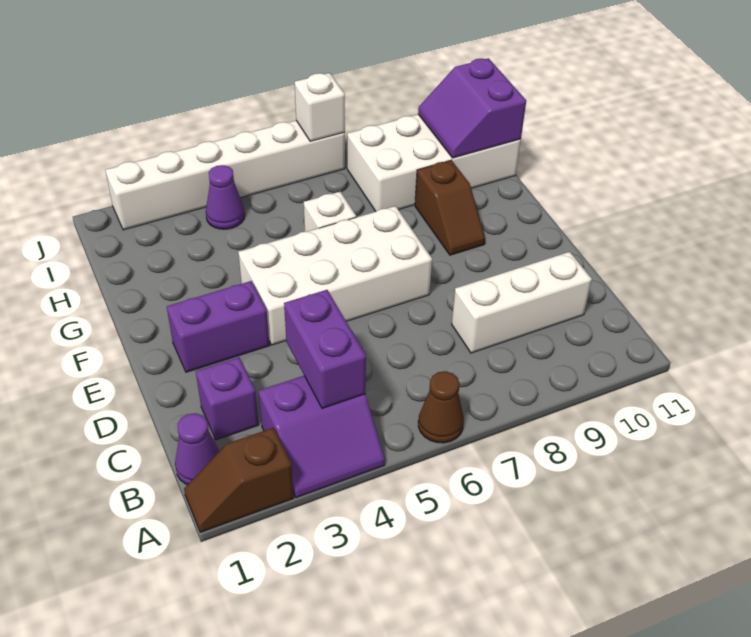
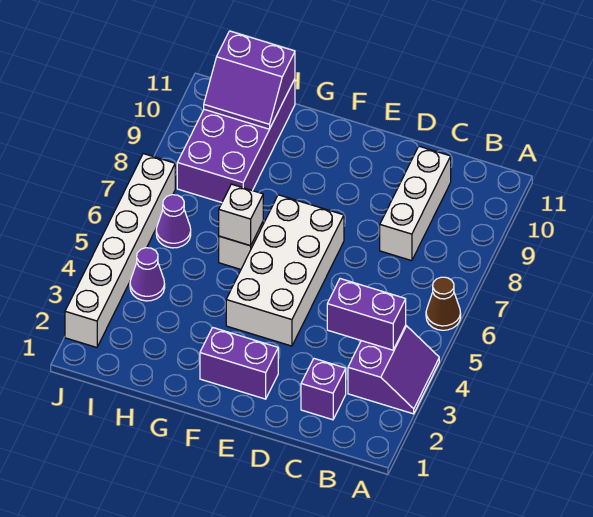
brown 1x2 slope [184,428,294,532] -> none
purple 1x1 cone [175,413,219,485] -> purple 1x1 cone moved to [156,195,191,248]
purple 1x2 brick [167,281,269,372] -> purple 1x2 brick turned to [200,328,278,399]
brown 1x2 slope [415,160,485,255] -> none
white 2x4 brick [347,115,521,211] -> purple 2x4 brick [177,79,295,203]
white 1x1 brick [295,73,345,141] -> white 1x1 brick moved to [219,184,263,246]

